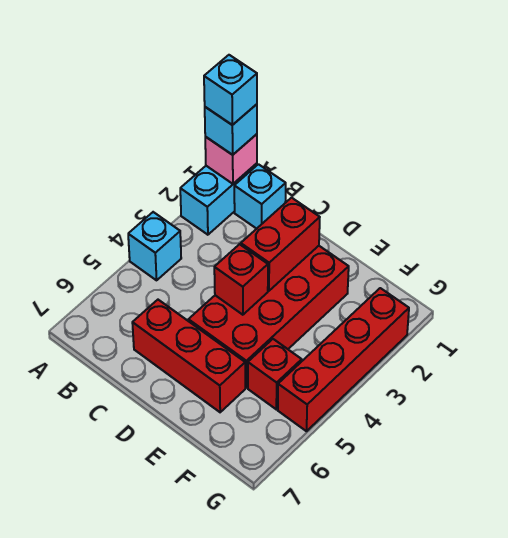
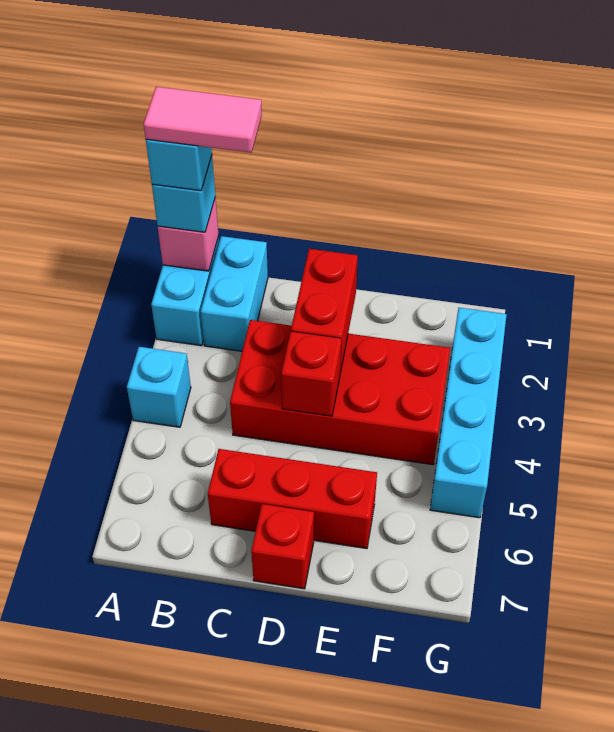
none -> pink 1x2 tile [144,87,262,153]
cyan 1x1 brick [234,164,286,229] -> cyan 1x2 brick [201,236,268,351]
red 2x4 brick [188,246,349,388] -> red 2x4 brick turned to [230,320,450,465]
red 1x1 brick [248,339,302,409] -> red 1x1 brick moved to [251,504,314,589]
red 1x4 brick [278,288,409,431] -> cyan 1x4 brick [430,308,507,518]

